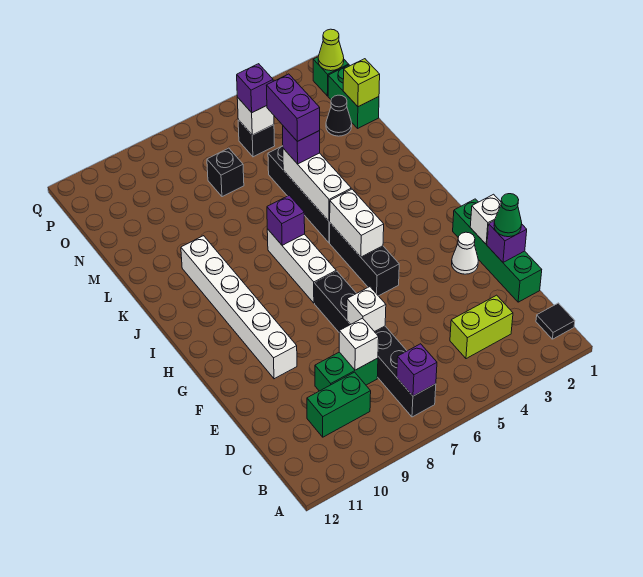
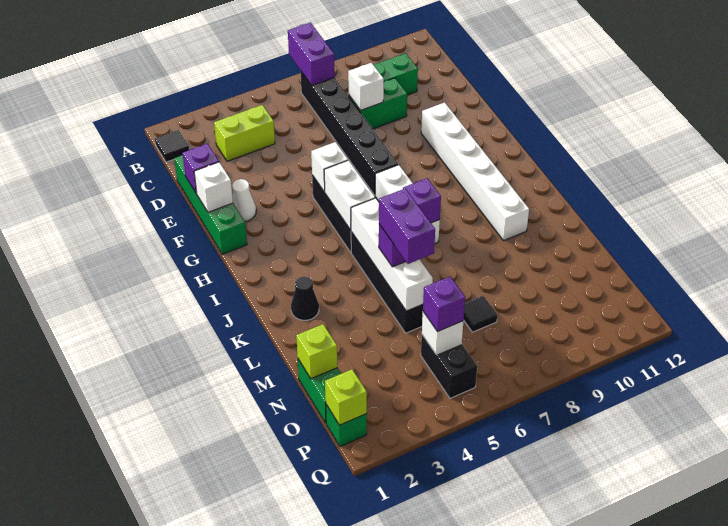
purple 1x1 brick [397,344,437,396] -> purple 1x2 brick [288,23,335,85]
green 1x1 cone [494,194,522,237] -> none
white 1x1 brick [347,287,386,332] -> white 1x1 brick moved to [311,142,348,191]
white 1x3 brick [283,148,351,221] -> white 1x4 brick [351,198,433,311]
black 1x1 cone [326,95,352,136] -> black 1x1 cone moved to [291,276,319,320]
black 1x1 brick [207,148,244,197] -> black 1x1 tile [464,296,498,332]
black 1x1 brick [238,120,275,157] -> black 1x2 brick [421,335,477,398]
lime 1x1 cone [318,29,344,71] -> lime 1x1 brick [325,369,367,425]

